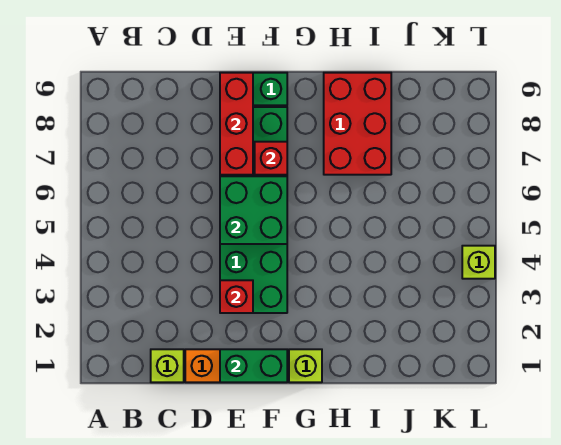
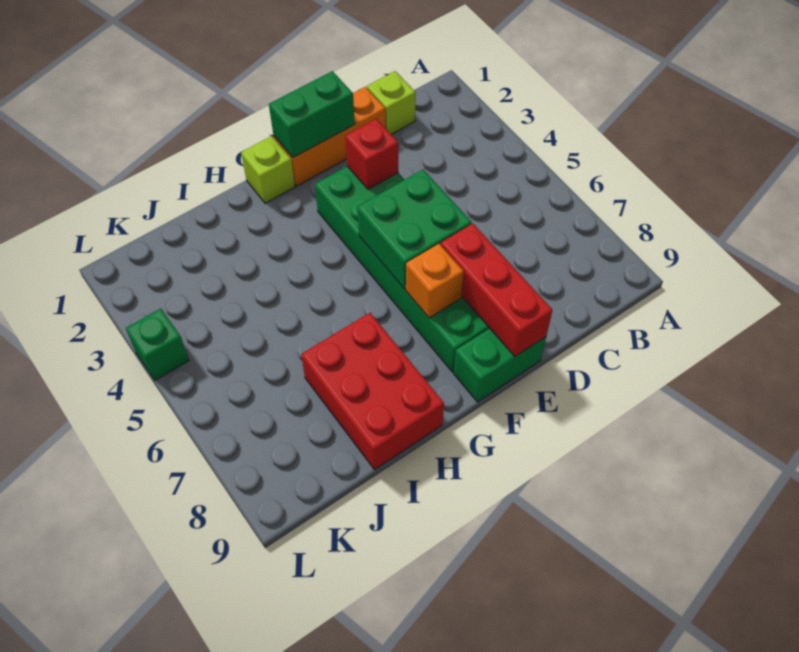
red 1x1 brick [255,142,287,175] -> orange 1x1 brick [406,244,464,318]
lime 1x1 brick [462,246,495,279] -> green 1x1 brick [126,308,189,380]

